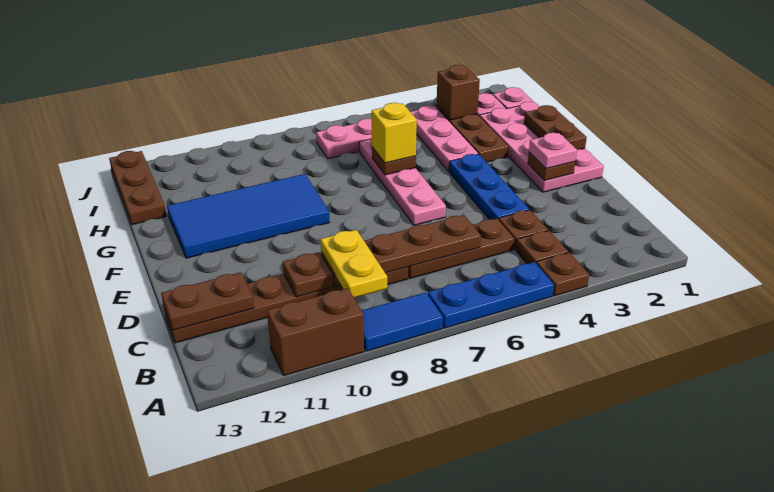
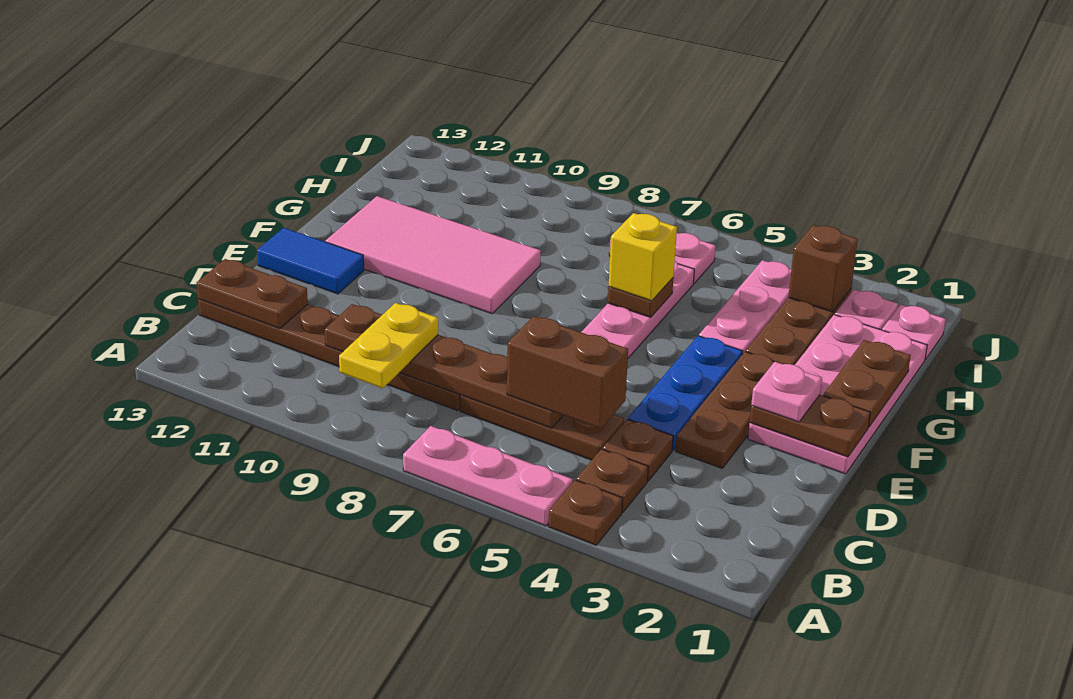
blue 1x3 plate [428,262,554,328] -> pink 1x3 plate [403,426,573,526]
blue 1x2 tile [362,293,443,351] -> blue 1x2 tile moved to [257,228,364,294]
brown 1x2 brick [267,288,364,376] -> brown 1x2 brick moved to [507,316,628,429]
brown 1x1 plate [528,152,575,181] -> brown 1x2 plate [750,395,870,457]
blue 2x4 tile [167,174,330,258] -> pink 2x4 tile [325,196,541,314]
brown 1x3 plate [109,151,166,225] -> brown 1x3 plate moved to [675,352,774,468]

